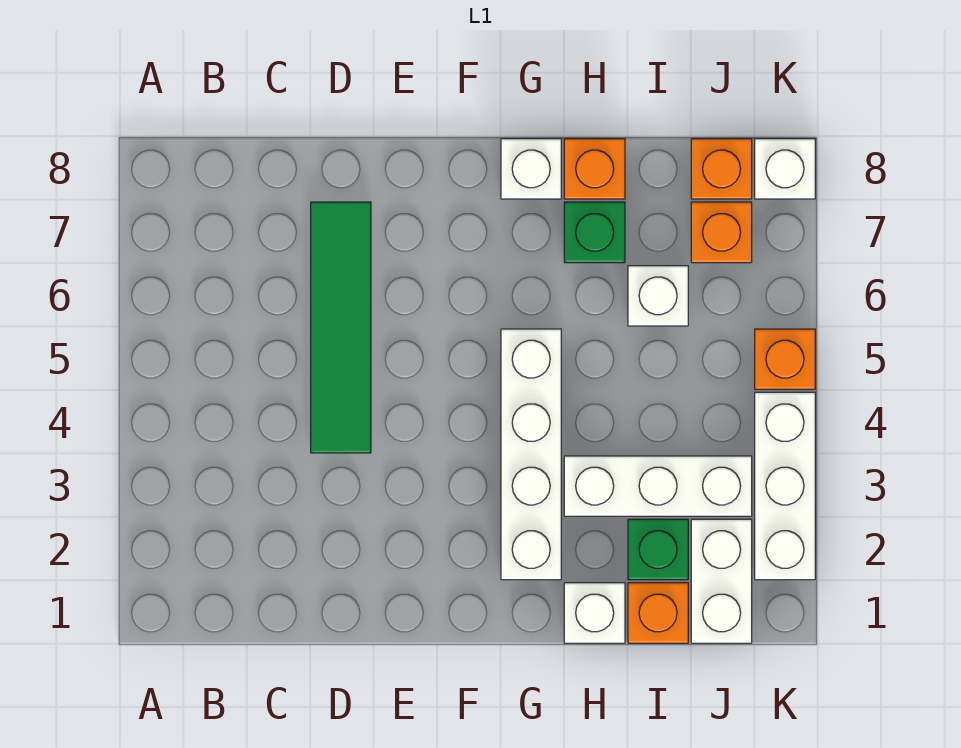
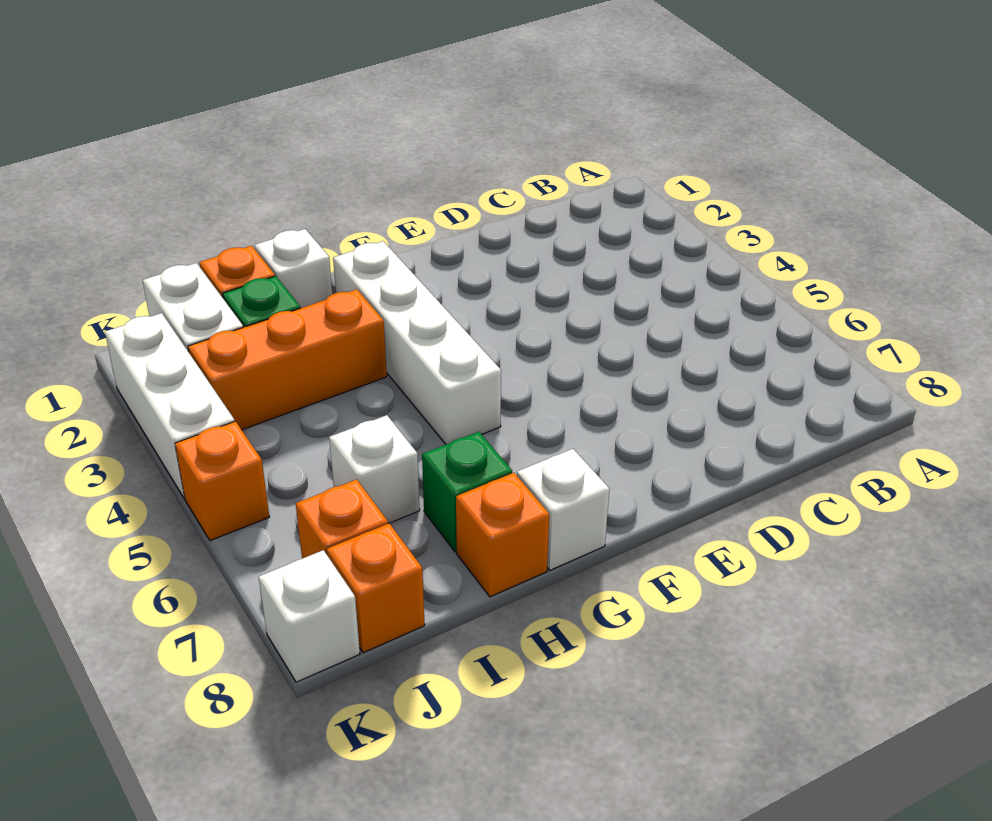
green 1x4 tile [311,202,371,453] -> none
white 1x3 brick [564,456,752,516] -> orange 1x3 brick [188,290,387,430]

